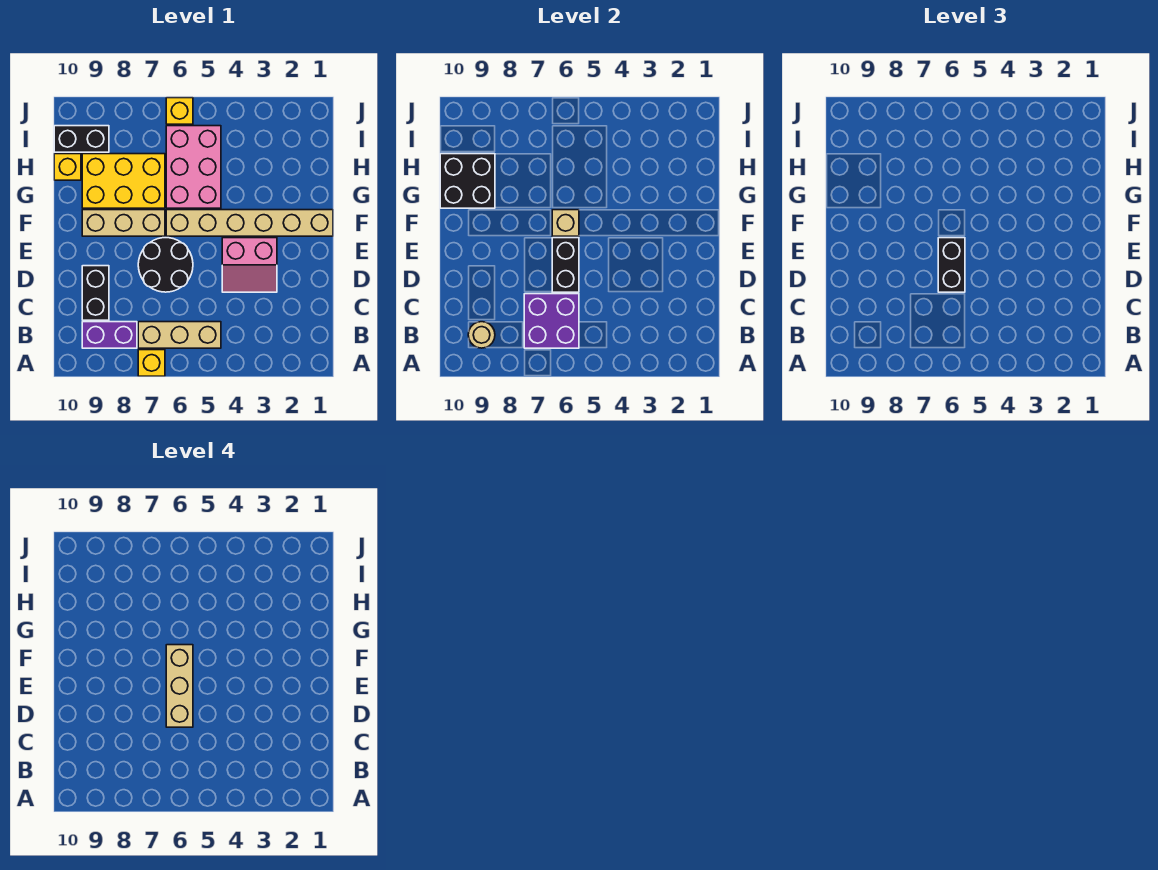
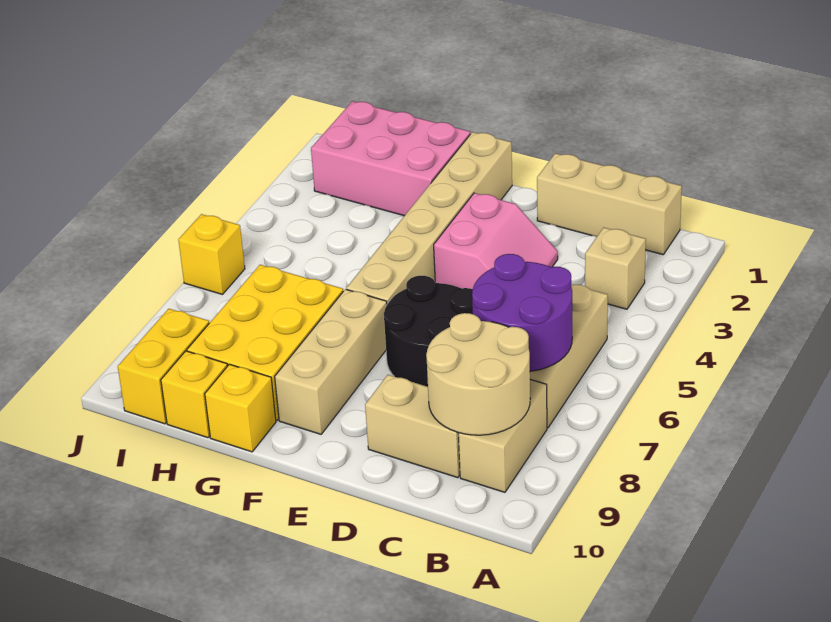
yellow 1x1 brick [138,350,165,376] -> yellow 1x1 brick moved to [205,364,276,452]
purple 2x2 brick [524,294,579,348] -> purple 2x2 round brick [472,254,572,371]
purple 1x2 brick [82,322,137,348] -> tan 1x2 brick [458,380,547,492]
tan 1x1 round brick [468,322,495,348] -> tan 2x2 round brick [426,313,530,435]
black 1x2 brick [82,266,109,320] -> tan 1x2 brick [365,375,460,478]
black 1x2 brick [552,238,579,292] -> none
black 1x2 brick [938,238,965,292] -> none
tan 1x3 brick [166,645,193,727] -> tan 1x3 brick moved to [537,153,682,255]
tan 1x1 brick [552,210,579,236] -> tan 1x1 brick moved to [585,228,646,309]
pink 2x3 brick [166,126,221,208] -> pink 2x3 brick moved to [311,101,470,216]
black 2x2 brick [440,154,495,208] -> none
black 1x2 brick [54,126,109,152] -> yellow 1x2 brick [118,309,209,424]

